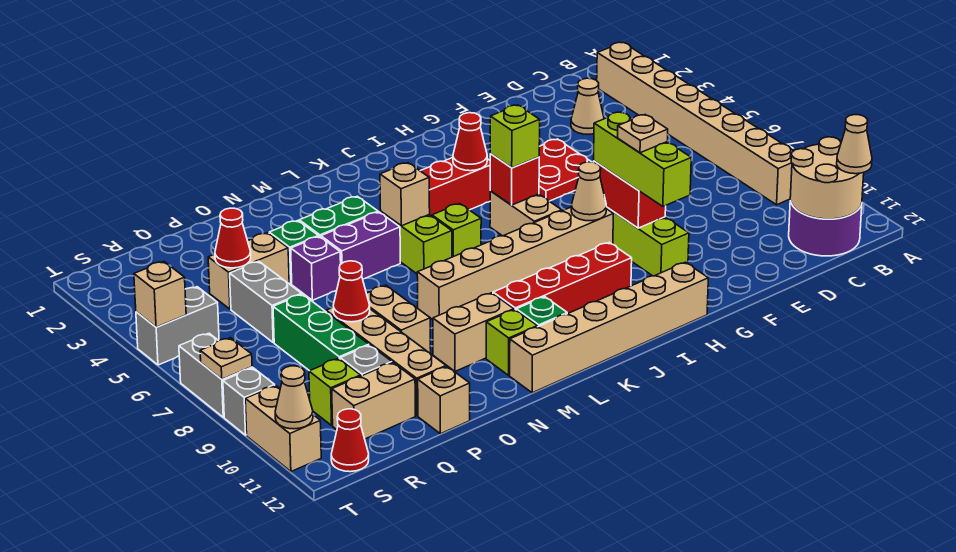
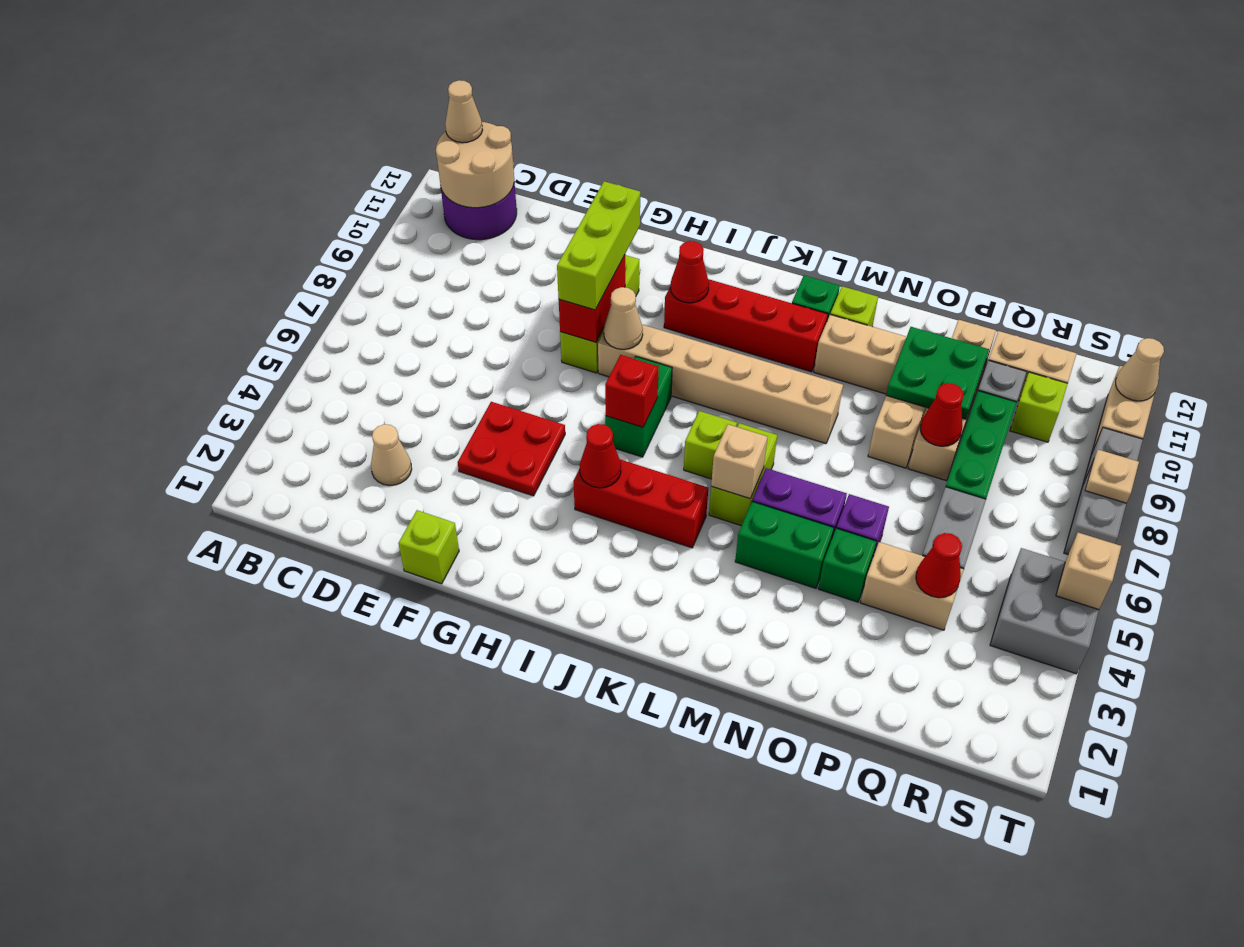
tan 1x8 brick [597,42,793,205] -> none
tan 1x1 plate [618,115,668,153] -> none
tan 1x6 brick [510,262,708,393] -> none
tan 1x2 brick [490,191,562,236] -> green 1x2 brick [606,356,672,457]
lime 1x1 brick [490,105,540,168] -> lime 1x1 brick moved to [398,510,459,584]
none -> green 2x2 plate [886,327,989,419]
tan 1x1 brick [418,366,470,434] -> none
grey 1x2 brick [136,287,219,365] -> grey 2x2 brick [990,548,1099,674]
red 1x1 cone [331,409,369,472] -> red 1x1 cone moved to [671,241,709,303]

